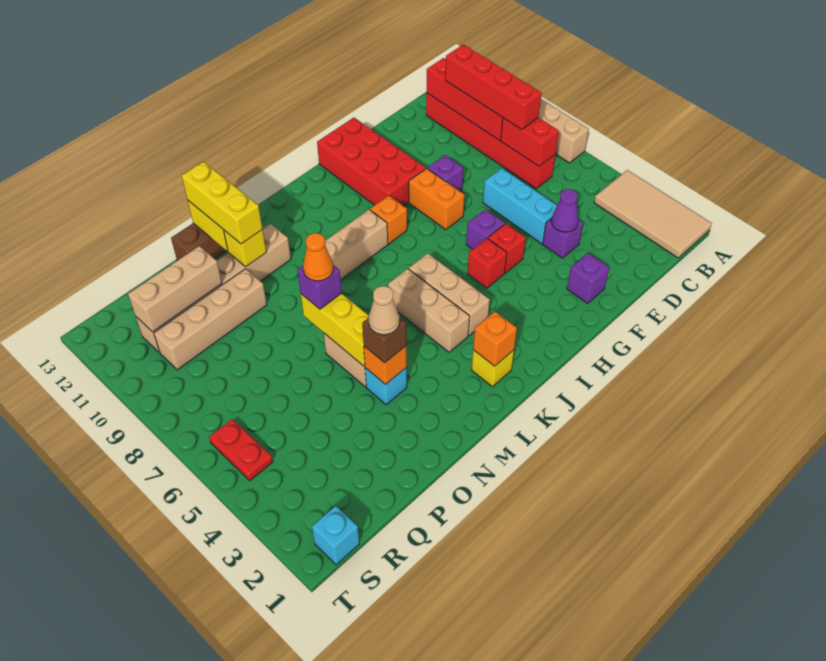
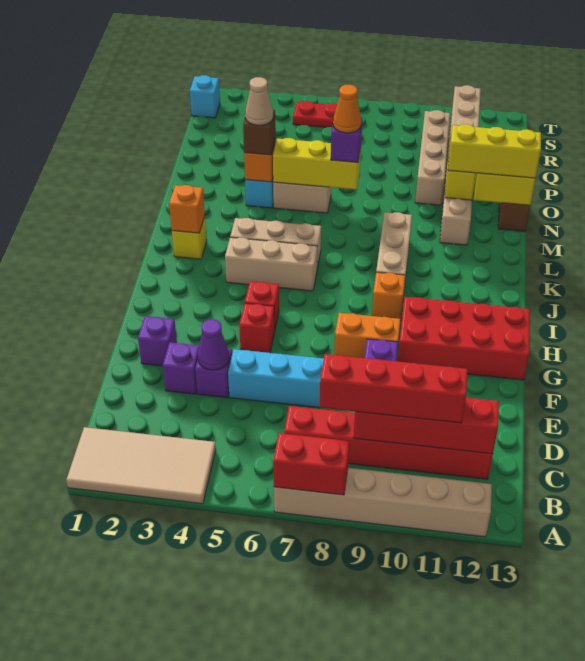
red 1x2 brick [501,118,559,166] -> red 1x2 brick moved to [273,433,349,495]
purple 1x1 brick [466,209,505,249] -> purple 1x1 brick moved to [163,342,199,394]

